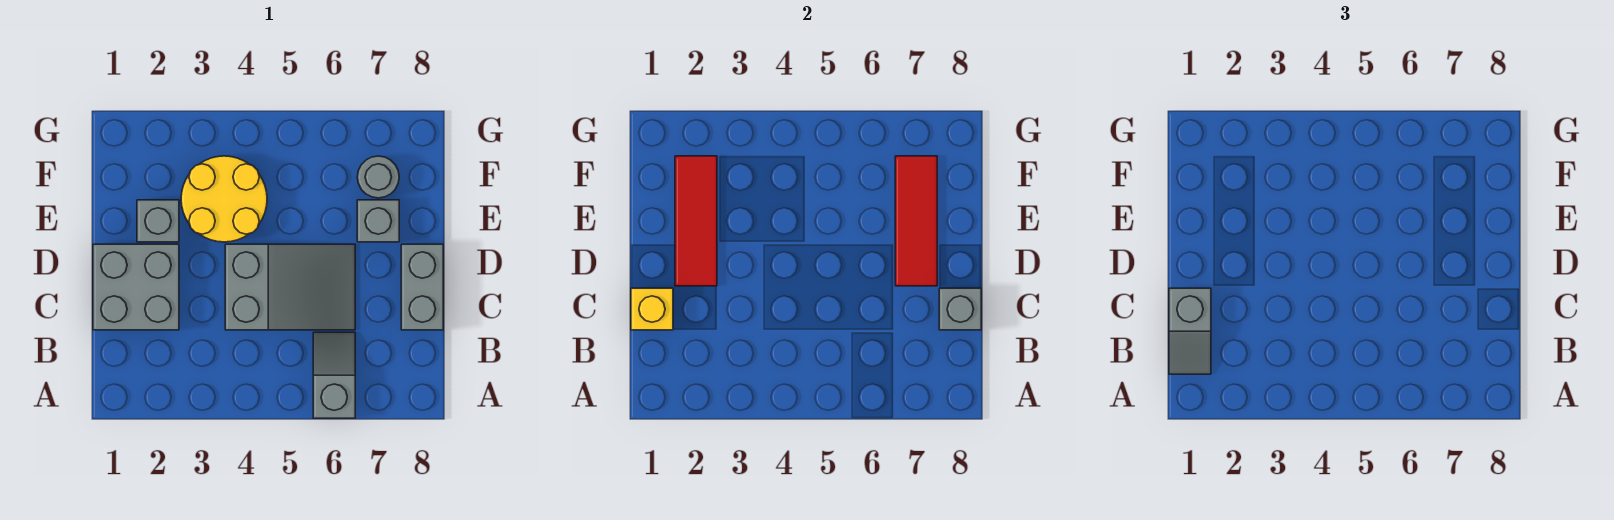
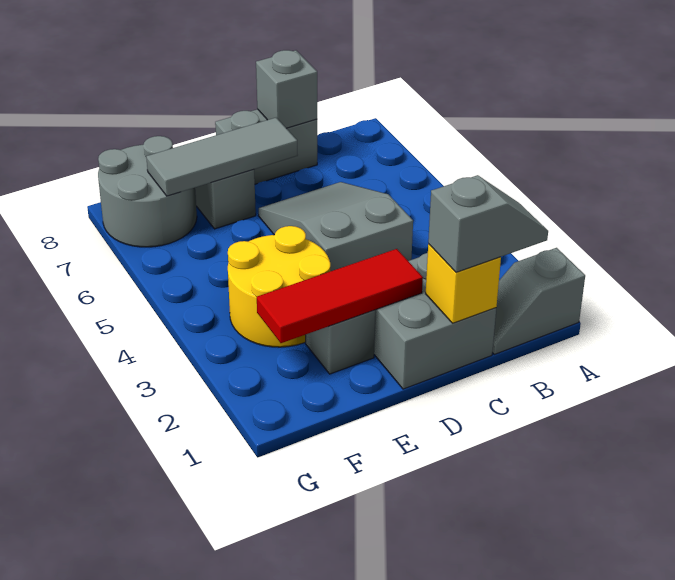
grey 1x2 slope [313,332,355,418] -> grey 1x2 slope moved to [492,248,585,354]
red 1x3 tile [895,156,937,286] -> grey 1x3 tile [146,118,298,196]
grey 1x1 round brick [357,156,399,198] -> grey 2x2 round brick [98,136,197,247]

